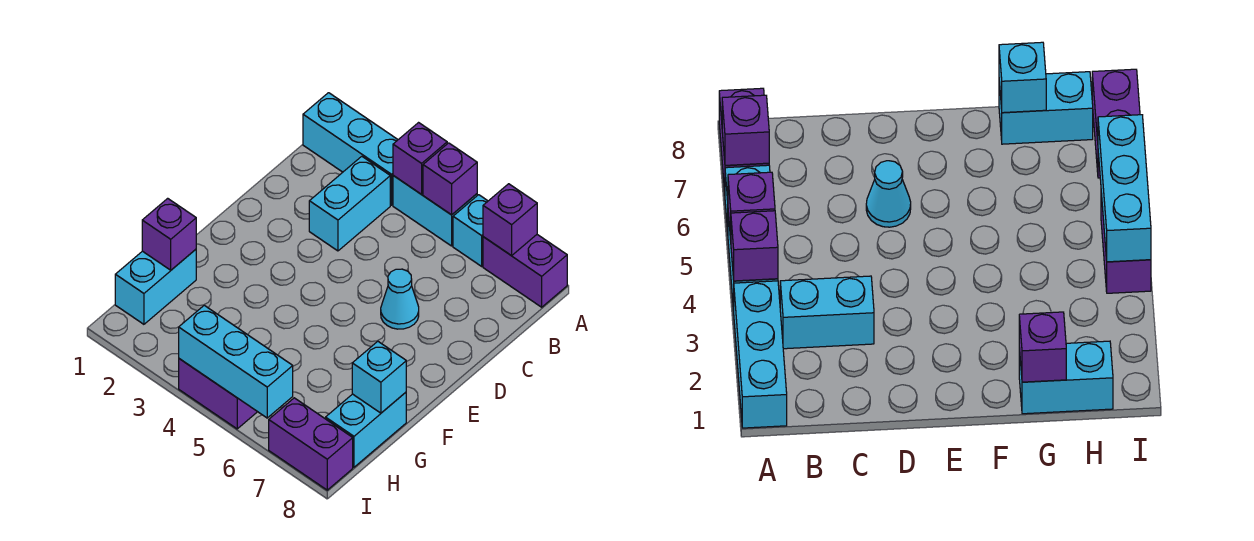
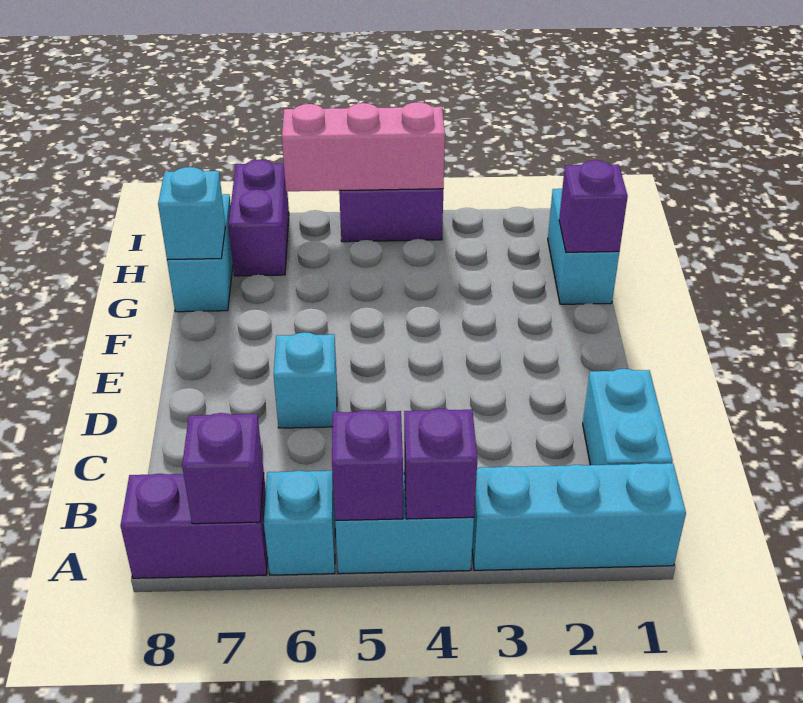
cyan 1x2 brick [309,156,390,251] -> cyan 1x2 brick moved to [583,369,673,465]
cyan 1x1 cone [381,269,419,329] -> cyan 1x1 brick [274,332,337,428]
cyan 1x3 brick [179,305,293,418] -> pink 1x3 brick [282,102,445,191]
purple 1x2 brick [269,398,353,490] -> purple 1x2 brick turned to [228,160,289,276]

